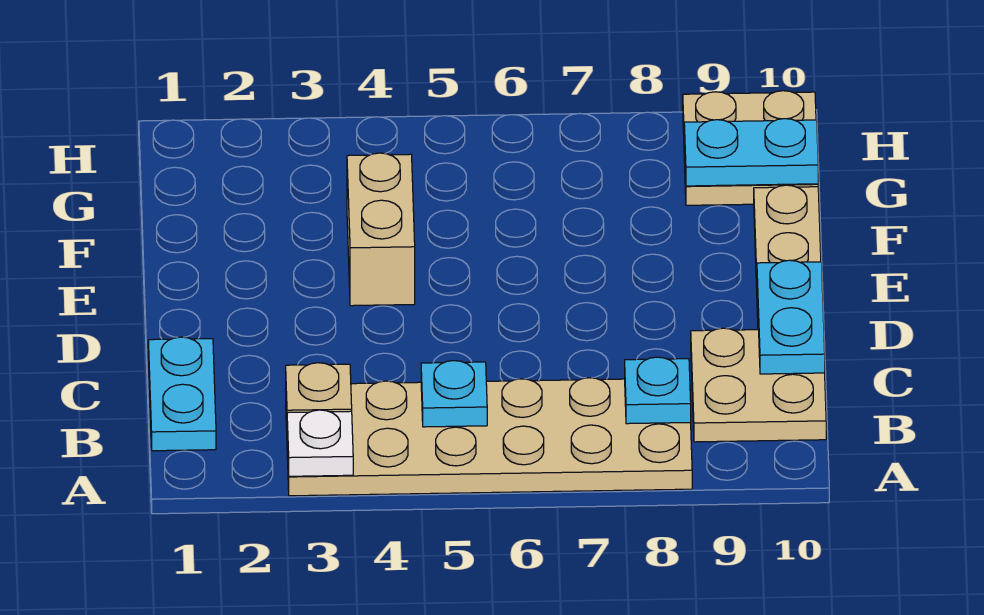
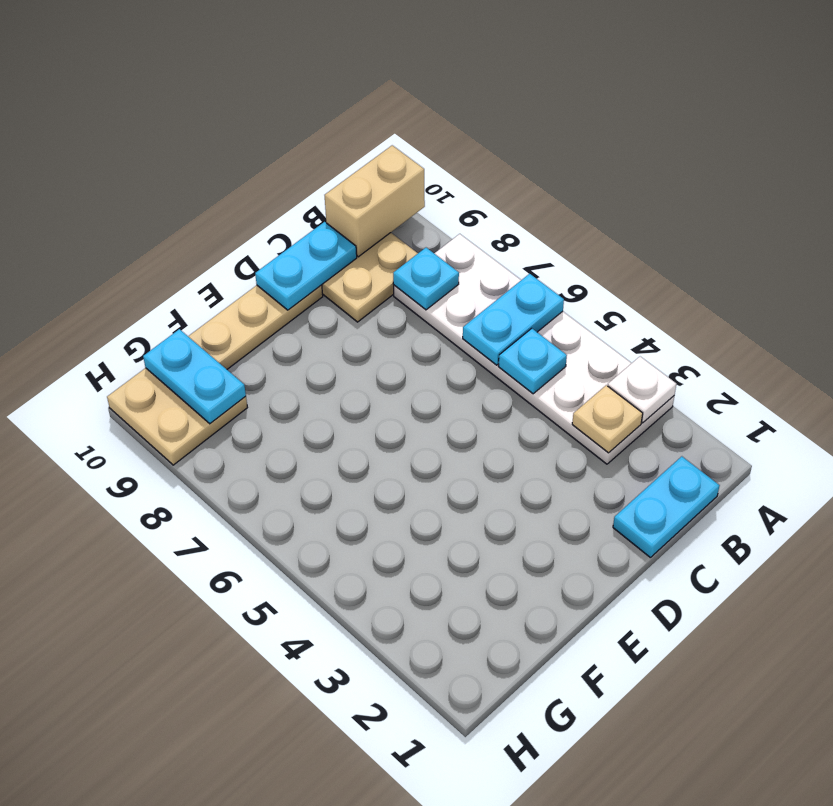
tan 2x6 plate [286,378,692,496] -> white 2x6 plate [394,234,674,464]
none -> cyan 1x2 plate [463,274,564,365]
tan 1x2 brick [347,153,415,306] -> tan 1x2 brick moved to [325,145,425,257]

